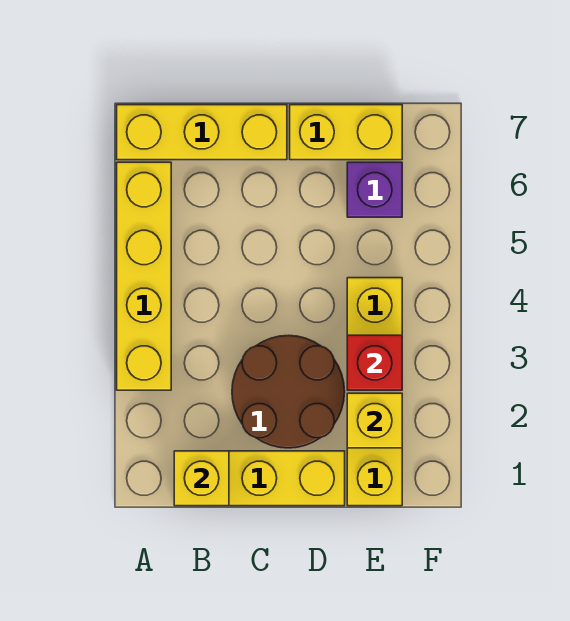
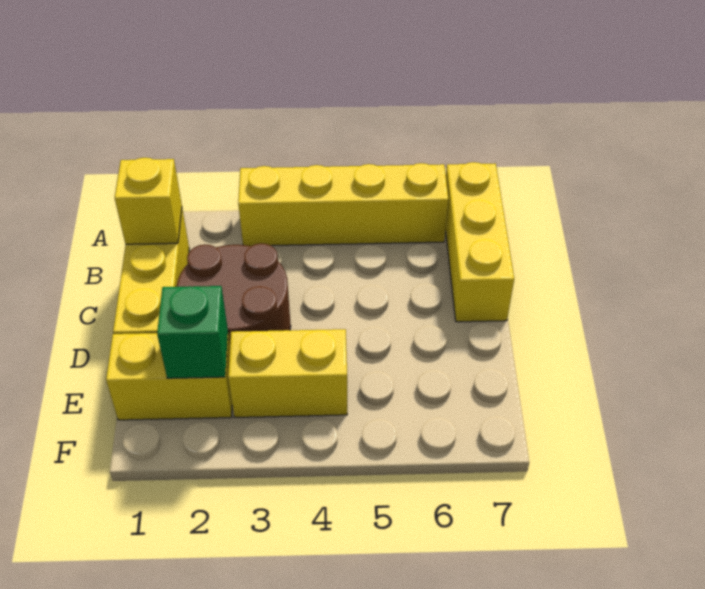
yellow 1x2 brick [290,105,402,160] -> none
yellow 1x1 brick [347,393,402,448] -> green 1x1 brick [157,286,228,378]
red 1x1 brick [347,335,402,390] -> none
purple 1x1 brick [347,162,402,217] -> none

